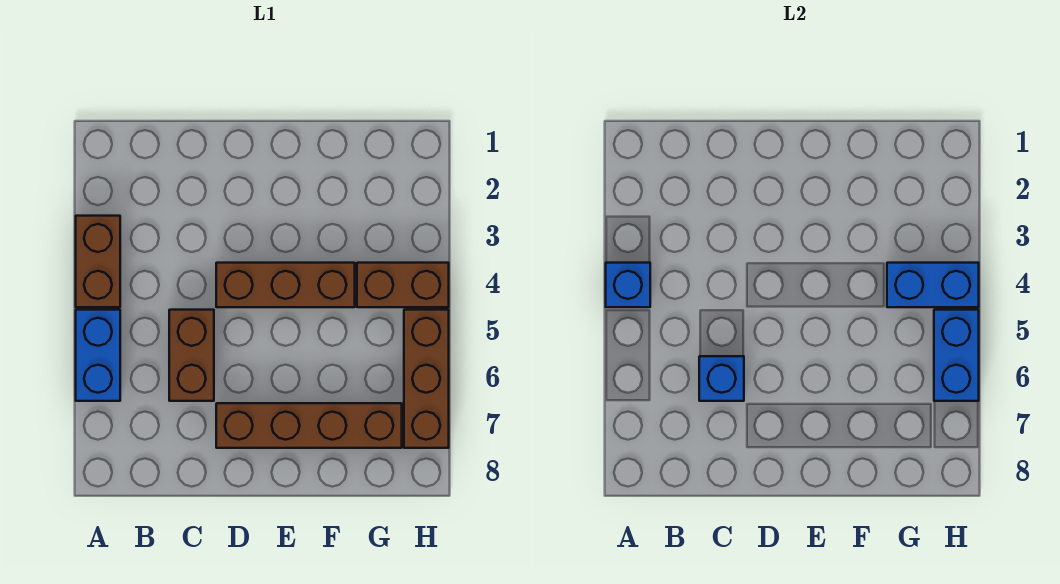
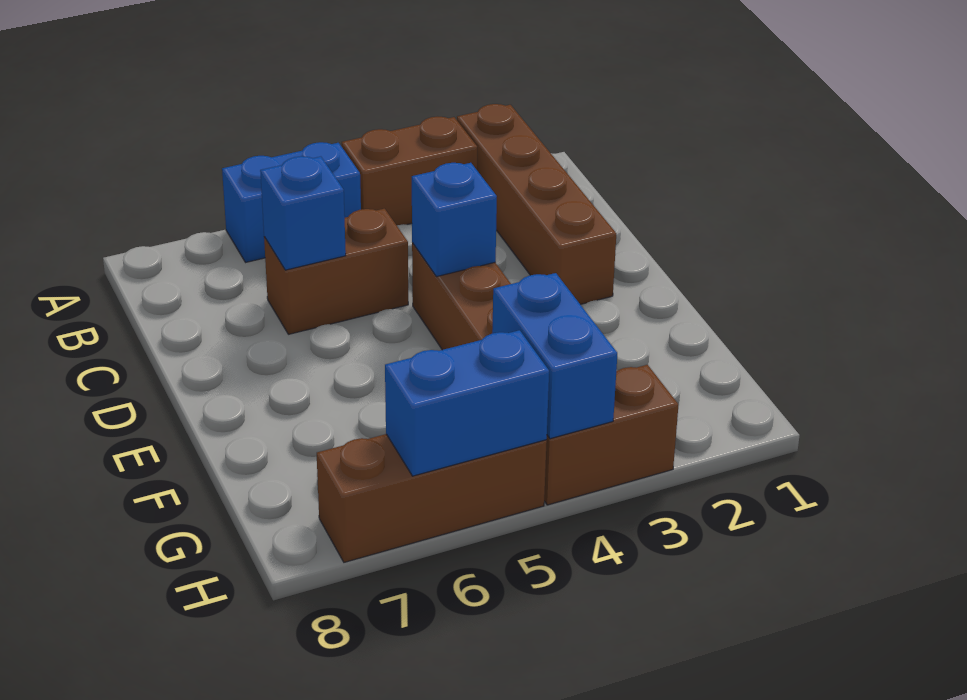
blue 1x1 brick [606,263,650,307] -> blue 1x1 brick moved to [412,163,497,277]
brown 1x4 brick [216,403,402,448] -> brown 1x4 brick moved to [457,104,616,304]
brown 1x2 brick [357,263,449,307] -> brown 1x2 brick turned to [544,365,679,505]

